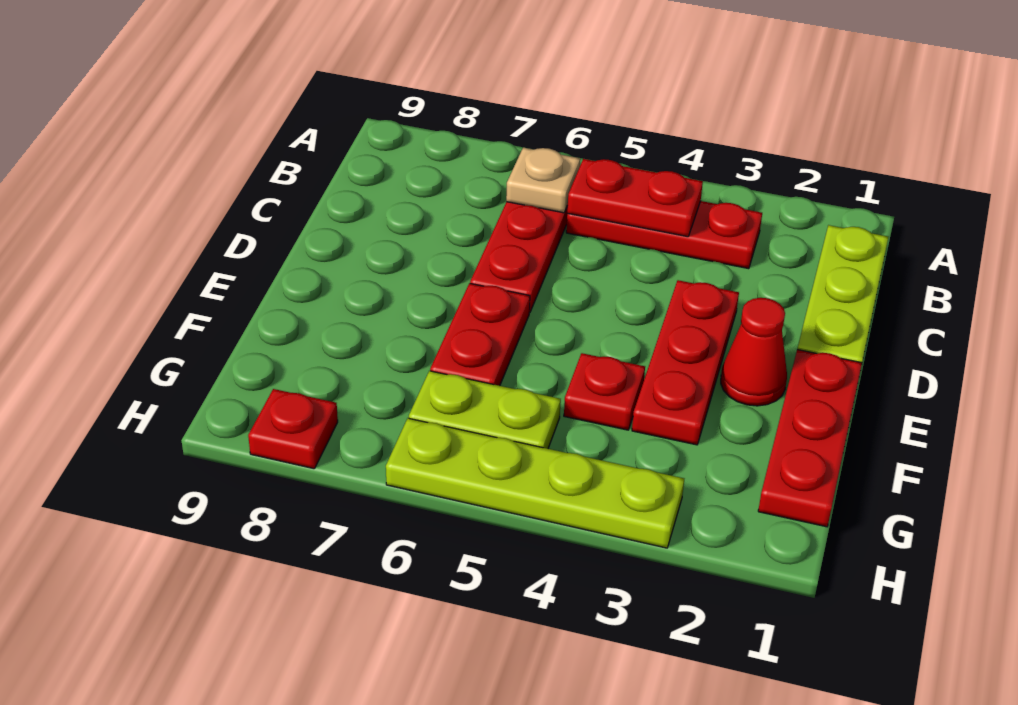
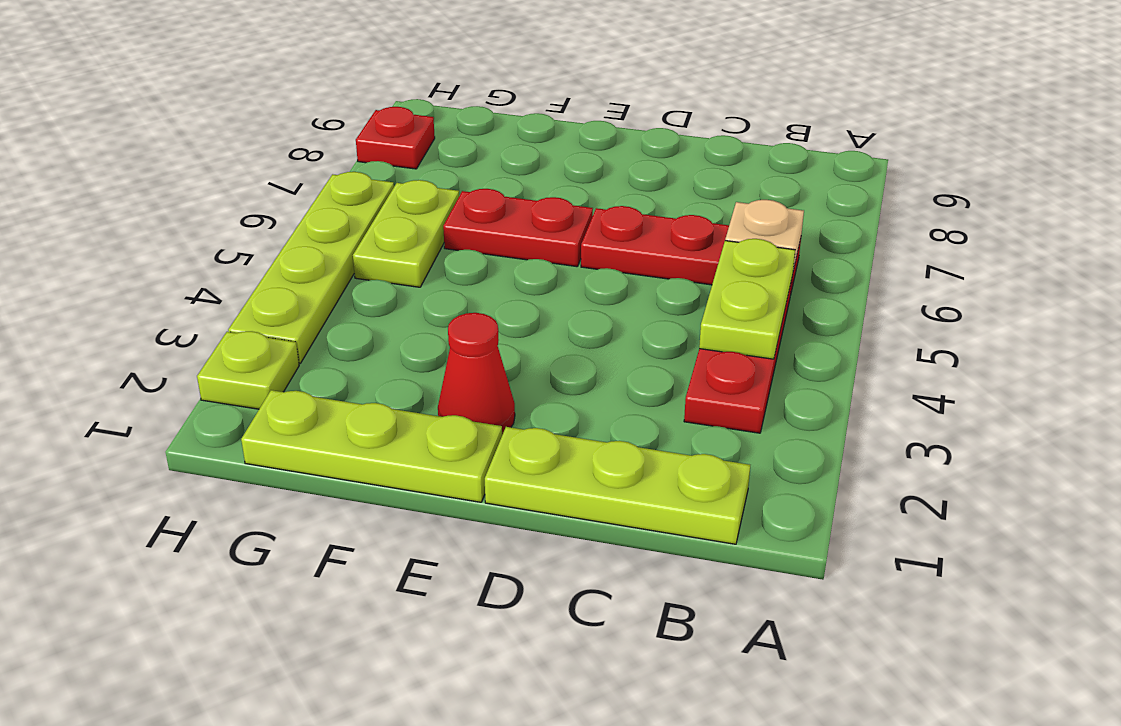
red 1x2 plate [567,159,703,237] -> lime 1x2 plate [699,239,795,359]
red 1x3 plate [632,280,739,445] -> none
red 1x3 plate [758,350,862,527] -> lime 1x3 plate [241,390,502,502]
red 1x1 plate [564,353,645,430] -> none
none -> lime 1x1 plate [197,331,299,409]

